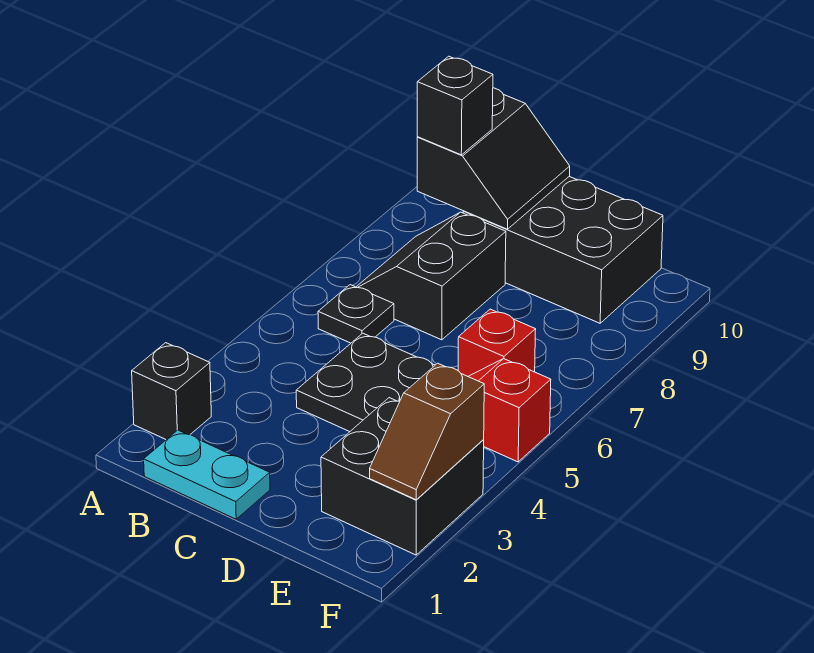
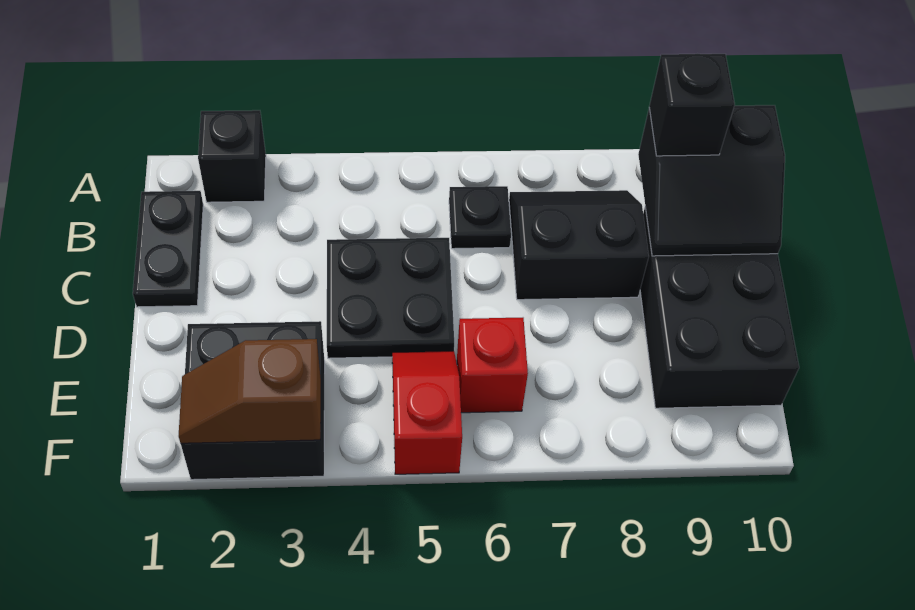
cyan 1x2 plate [144,430,270,519] -> black 1x2 plate [133,191,203,307]

